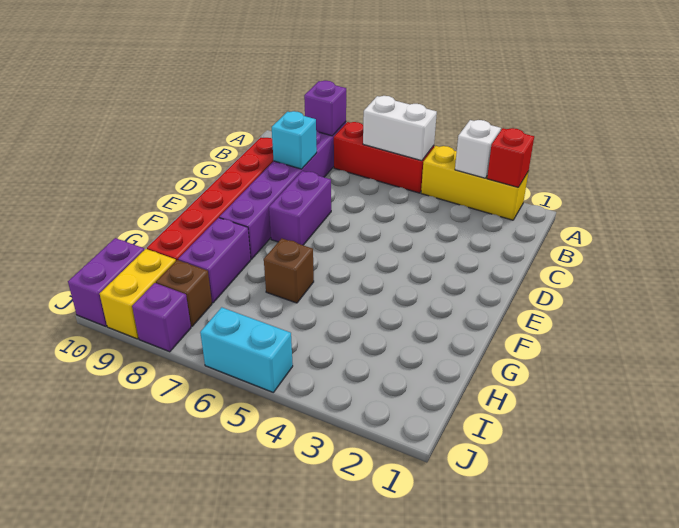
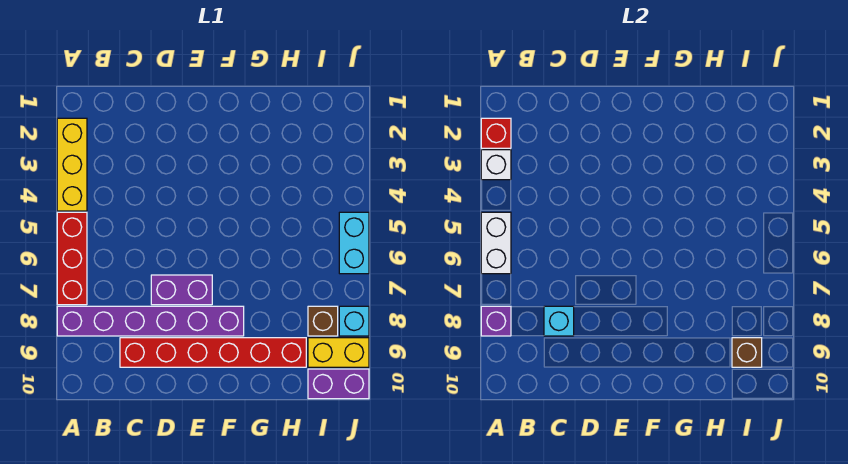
brown 1x1 brick [264,238,314,303] -> brown 1x1 brick moved to [732,338,762,367]
purple 1x2 brick [178,218,251,303] -> none
purple 1x1 brick [132,283,191,352] -> cyan 1x1 brick [339,306,369,336]

